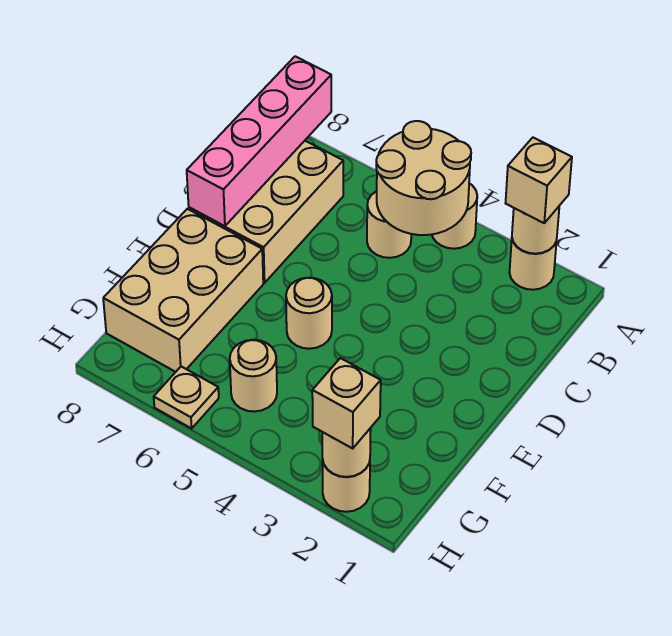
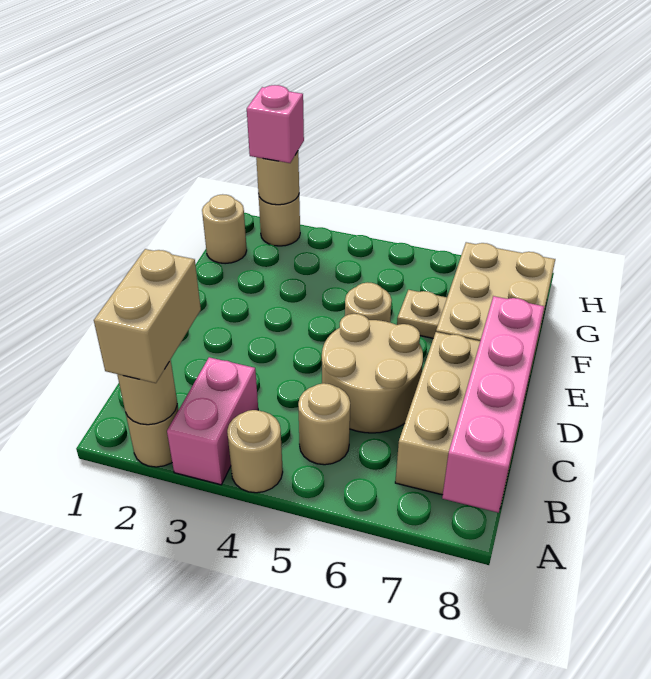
tan 1x1 brick [506,138,572,223] -> tan 1x2 brick [94,249,201,383]
none -> pink 1x2 brick [167,357,258,485]
tan 2x2 round brick [376,121,471,235] -> tan 2x2 round brick moved to [322,314,423,433]
tan 1x1 round brick [230,340,277,412] -> tan 1x1 round brick moved to [202,194,247,264]
tan 1x1 brick [312,358,381,448] -> pink 1x1 brick [247,85,304,163]
tan 1x1 plate [154,367,219,428] -> tan 1x1 plate moved to [397,290,447,338]

